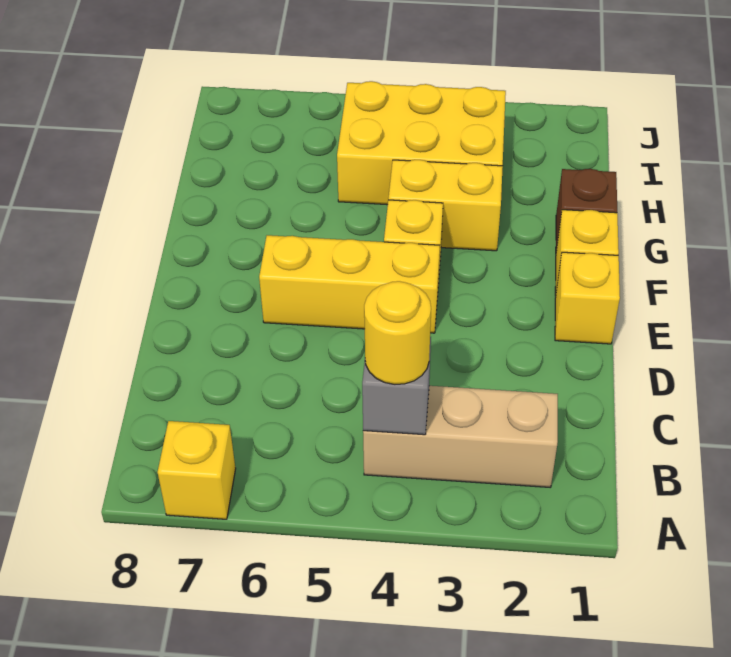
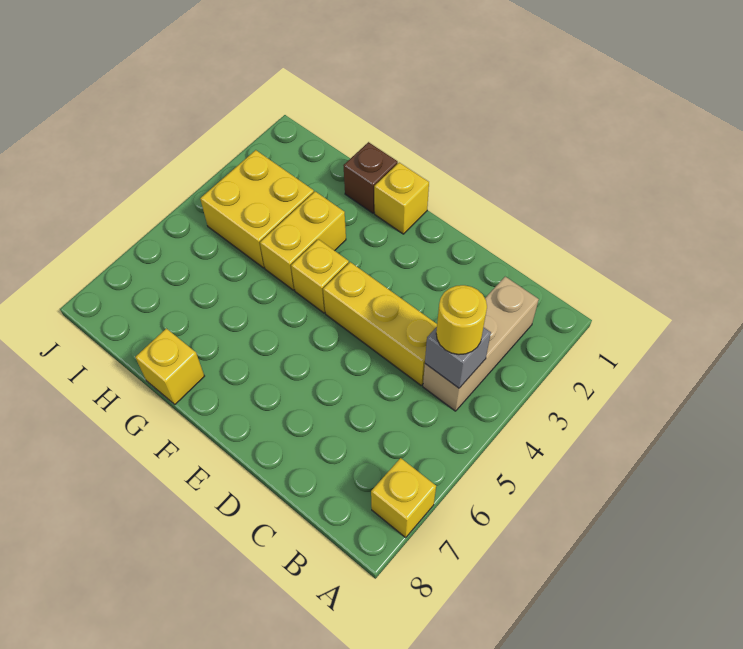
yellow 1x1 brick [555,252,620,344] -> yellow 1x1 brick moved to [135,328,204,404]
yellow 1x3 brick [259,235,440,333] -> yellow 1x3 brick turned to [323,262,437,385]
yellow 2x3 brick [337,81,506,205] -> yellow 2x2 brick [200,150,314,268]

